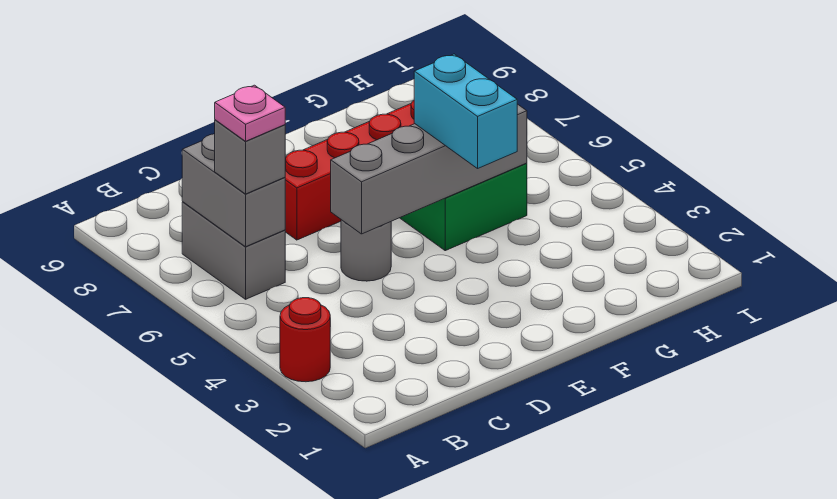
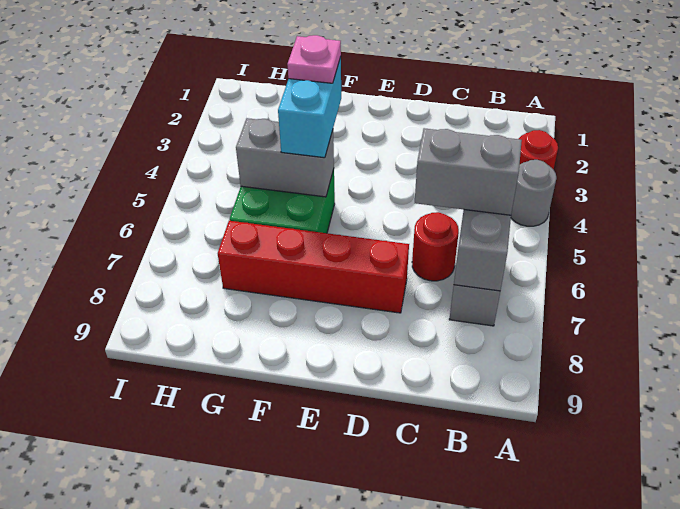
grey 1x1 brick [215,120,285,194] -> grey 1x2 brick [415,128,522,215]
pink 1x1 plate [215,85,285,141] -> pink 1x1 plate moved to [287,35,341,83]
none -> red 1x1 round brick [412,212,459,281]
grey 1x1 round brick [341,220,391,281] -> grey 1x1 round brick moved to [511,160,556,226]
grey 1x4 brick [331,104,527,234] -> grey 1x2 brick [236,118,334,197]

